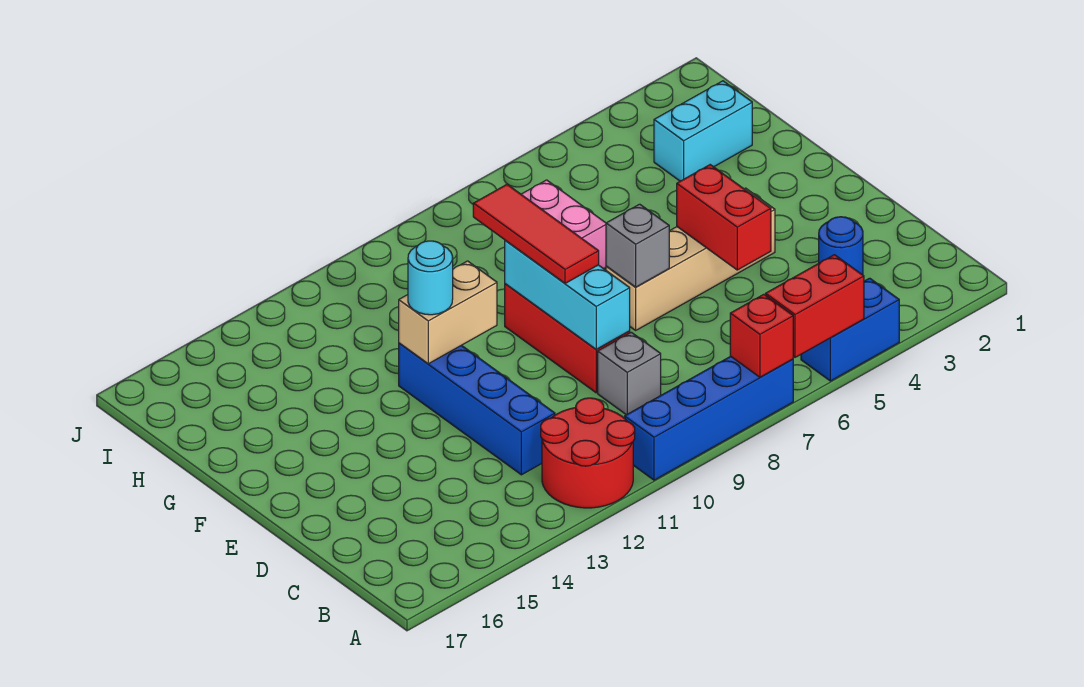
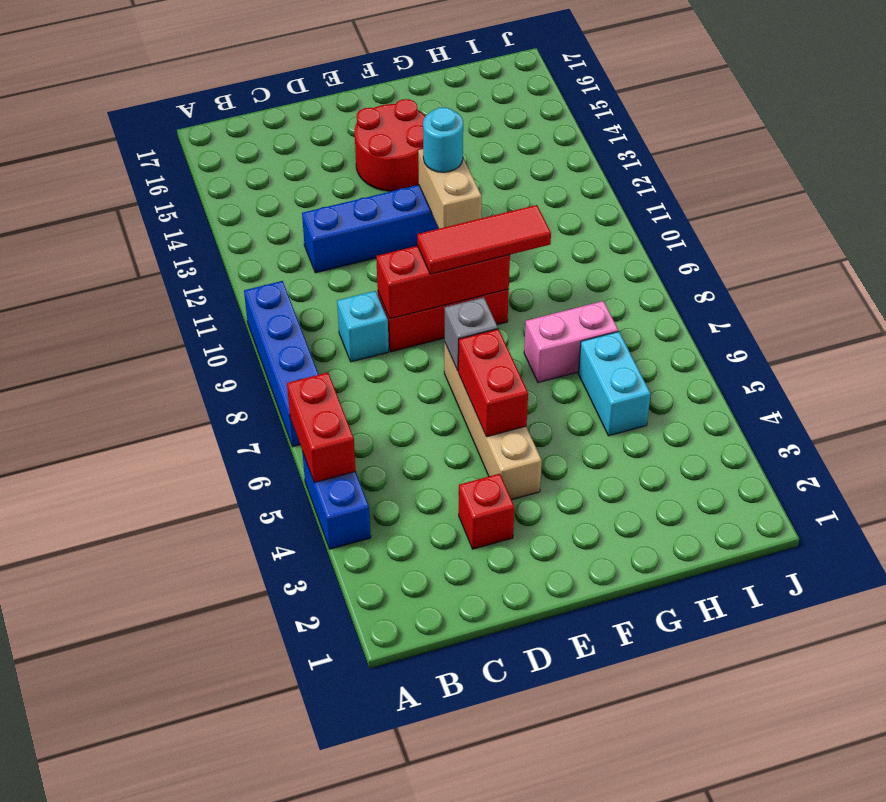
red 1x1 brick [730,294,793,377] -> red 1x1 brick moved to [459,474,514,549]
red 2x2 round brick [541,398,635,508] -> red 2x2 round brick moved to [355,99,425,191]
blue 1x1 round brick [819,217,863,275] -> none
grey 1x1 brick [598,332,661,415] -> cyan 1x1 brick [337,291,389,362]
red 1x2 brick [677,165,771,270] -> red 1x2 brick turned to [458,329,528,437]
cyan 1x3 brick [505,240,630,349] -> red 1x3 brick [376,246,510,319]
cyan 1x2 brick [654,81,752,181] -> cyan 1x2 brick moved to [578,331,651,436]

